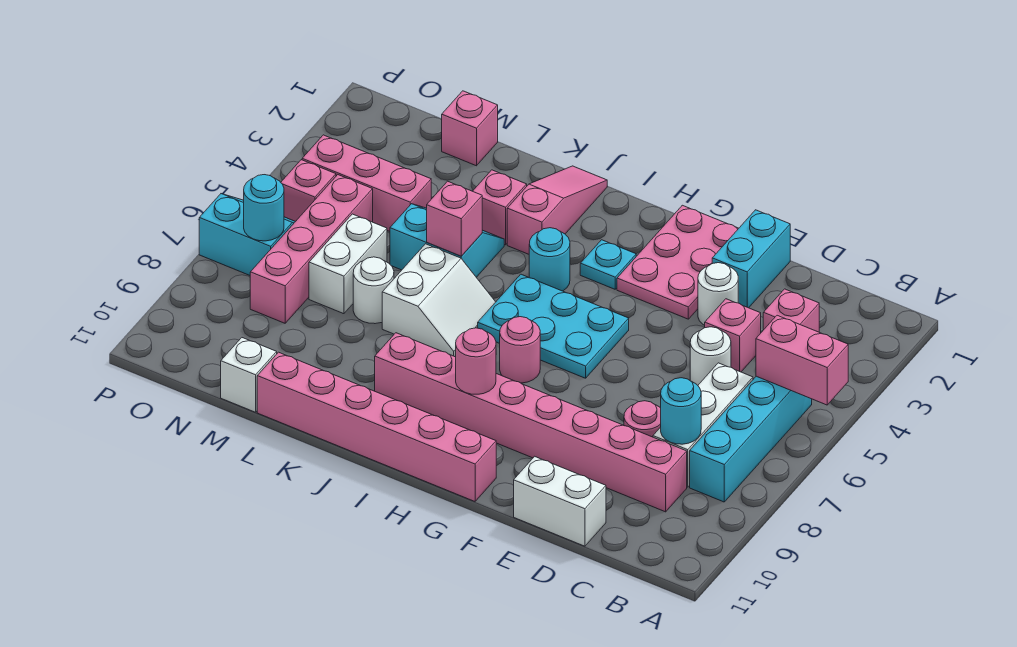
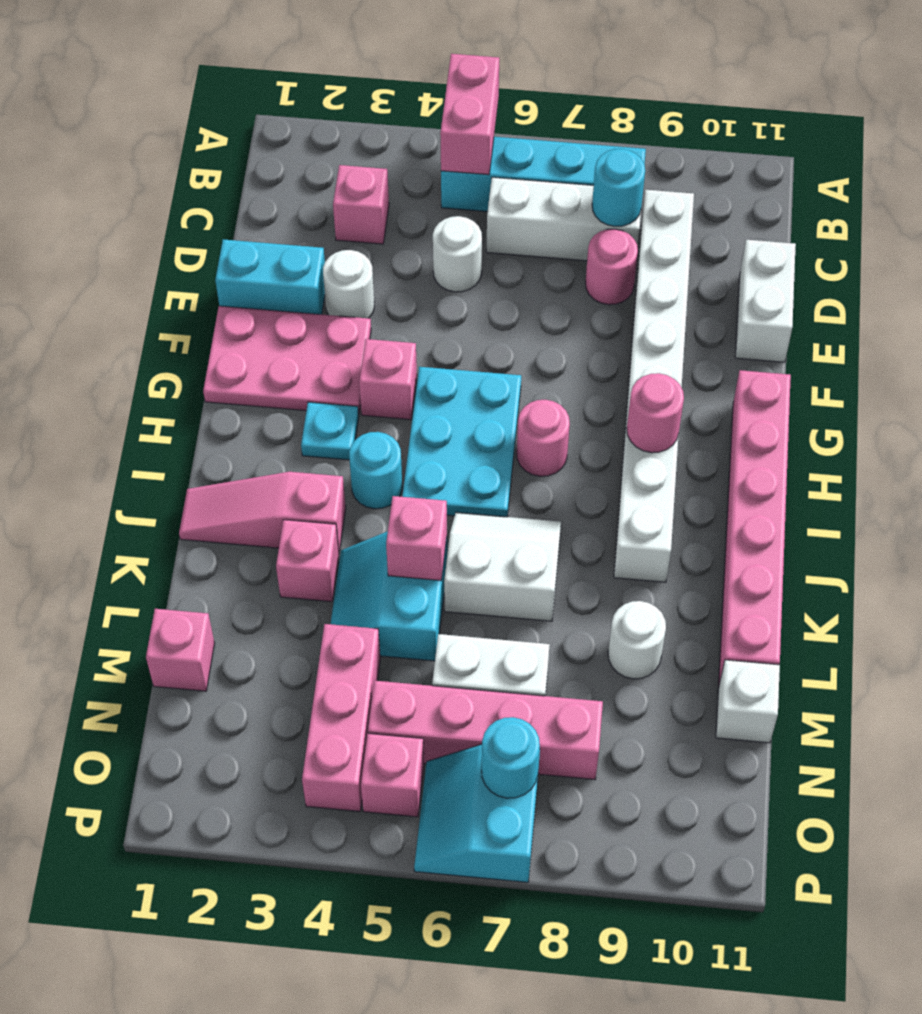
pink 1x8 brick [375,333,687,512] -> white 1x8 brick [614,190,694,582]
pink 1x1 brick [705,299,761,372] -> pink 1x1 brick moved to [359,339,417,420]
white 1x1 round brick [353,257,394,324] -> white 1x1 round brick moved to [608,601,666,679]

